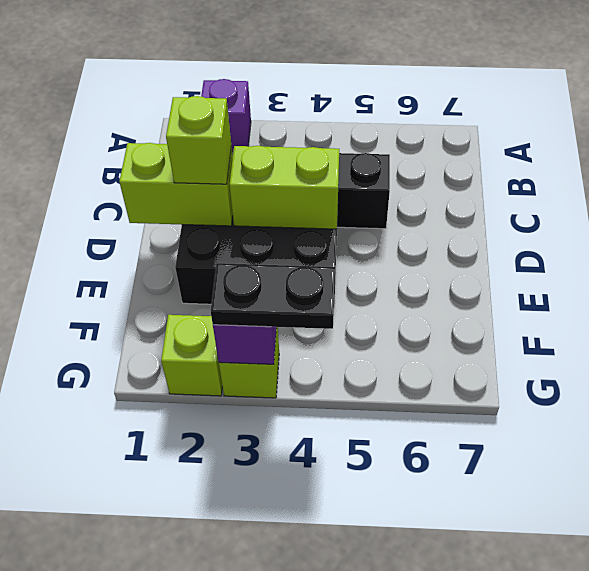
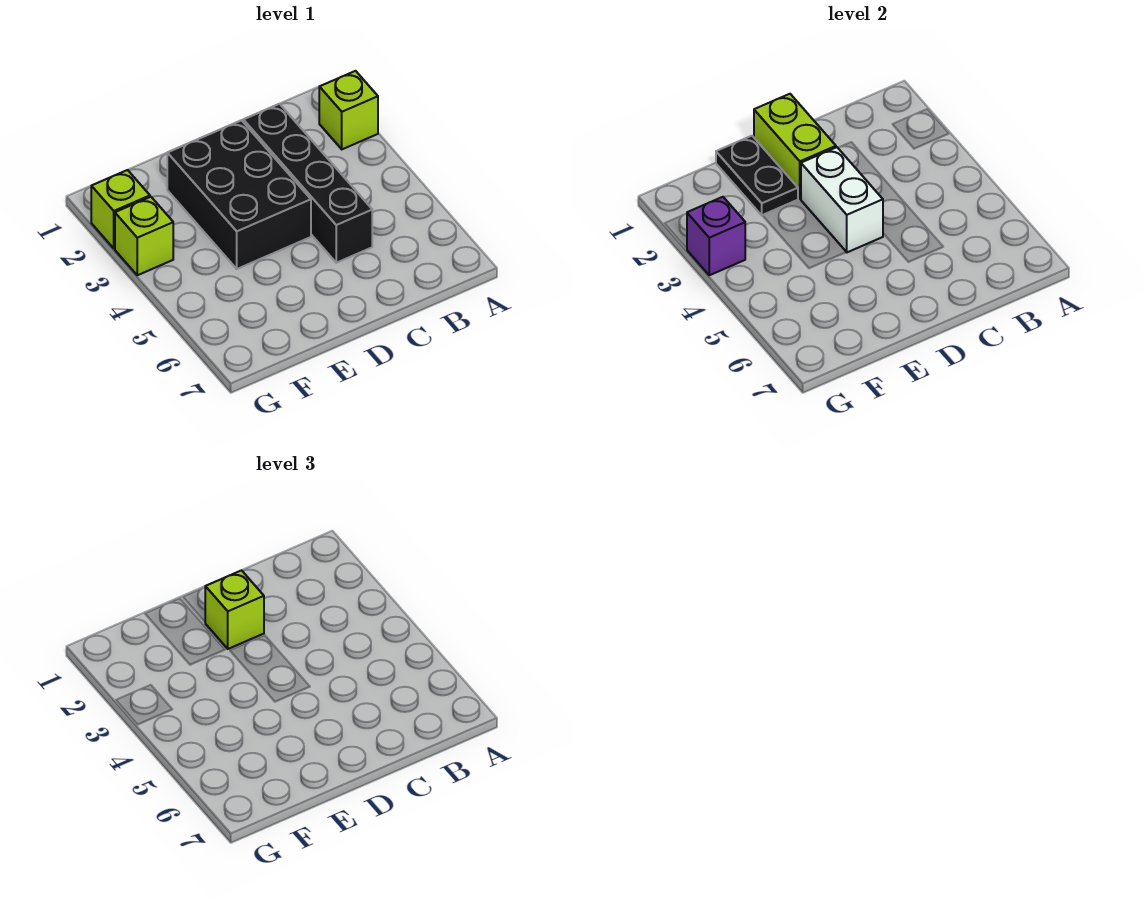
purple 1x1 brick [201,79,251,150] -> lime 1x1 brick [319,71,378,149]
lime 1x2 brick [230,146,339,229] -> white 1x2 brick [801,147,883,252]
black 1x2 plate [211,263,335,329] -> black 1x2 plate moved to [716,136,798,215]

